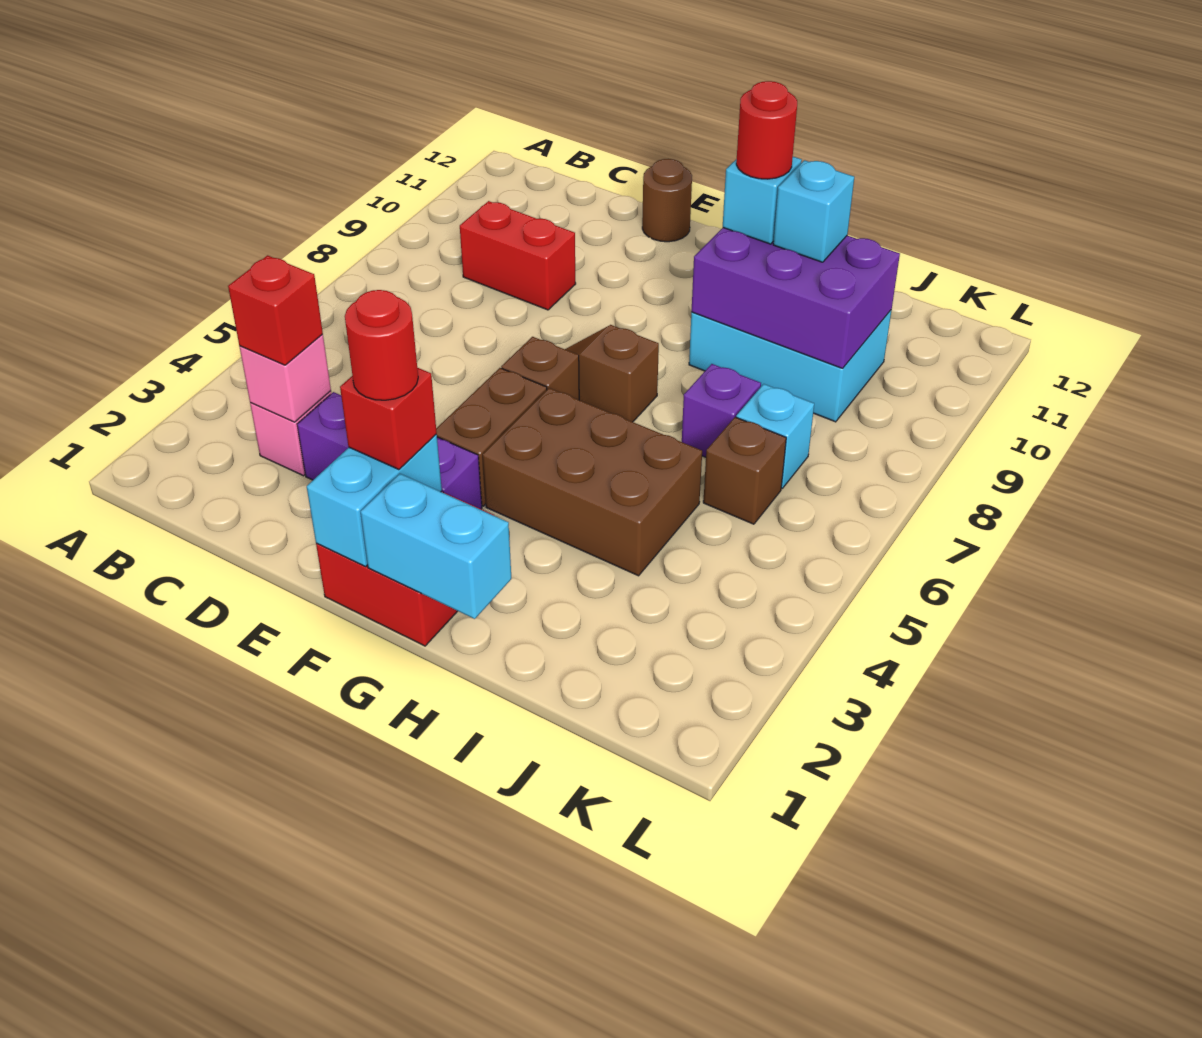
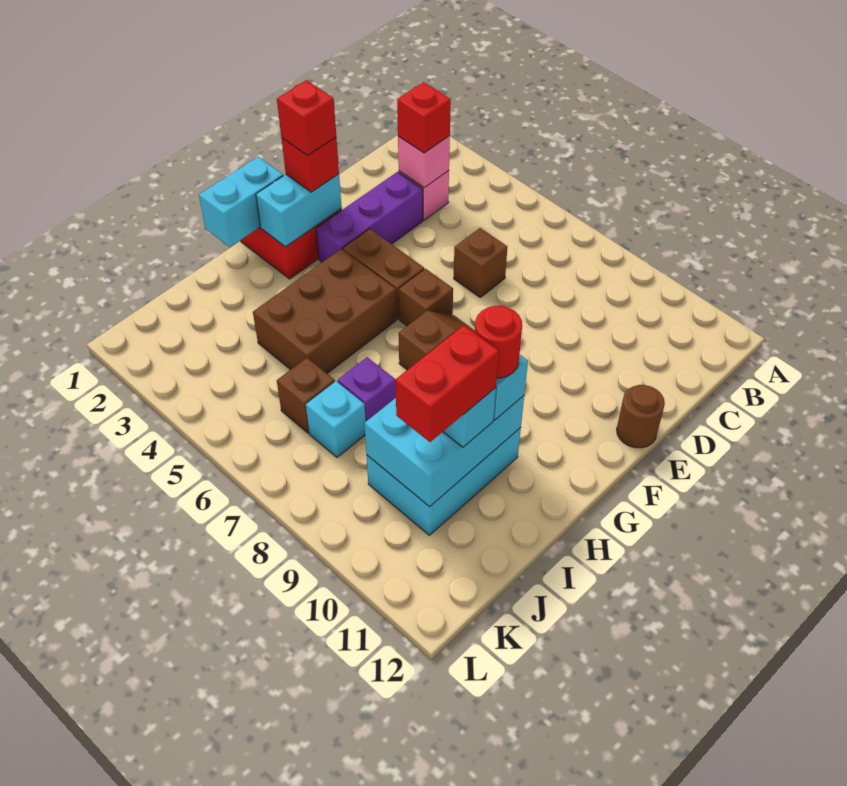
red 1x2 brick [460,201,576,310] -> red 1x2 brick moved to [395,325,499,442]
none -> brown 1x1 brick [454,228,507,297]
cyan 1x2 brick [307,434,442,567] -> cyan 1x2 brick turned to [256,174,342,247]
red 1x1 round brick [345,290,418,400] -> red 1x1 brick [277,80,336,156]
purple 2x3 brick [691,228,900,369] -> cyan 2x3 brick [364,396,524,507]

